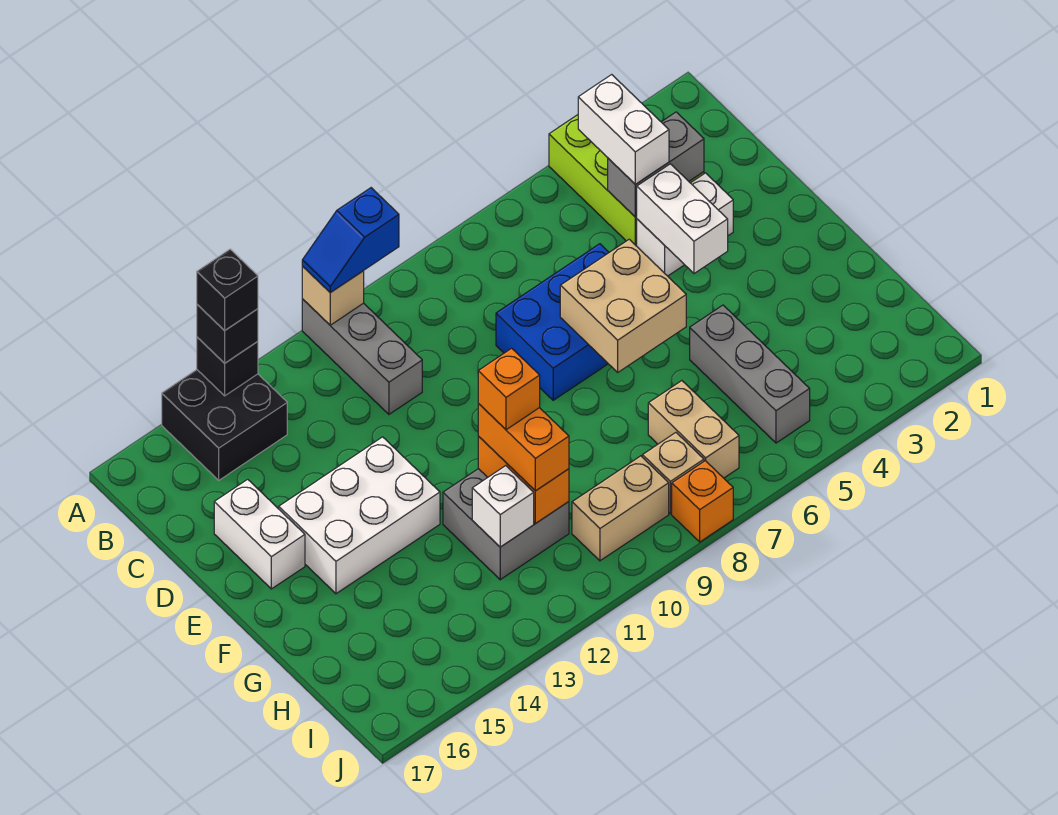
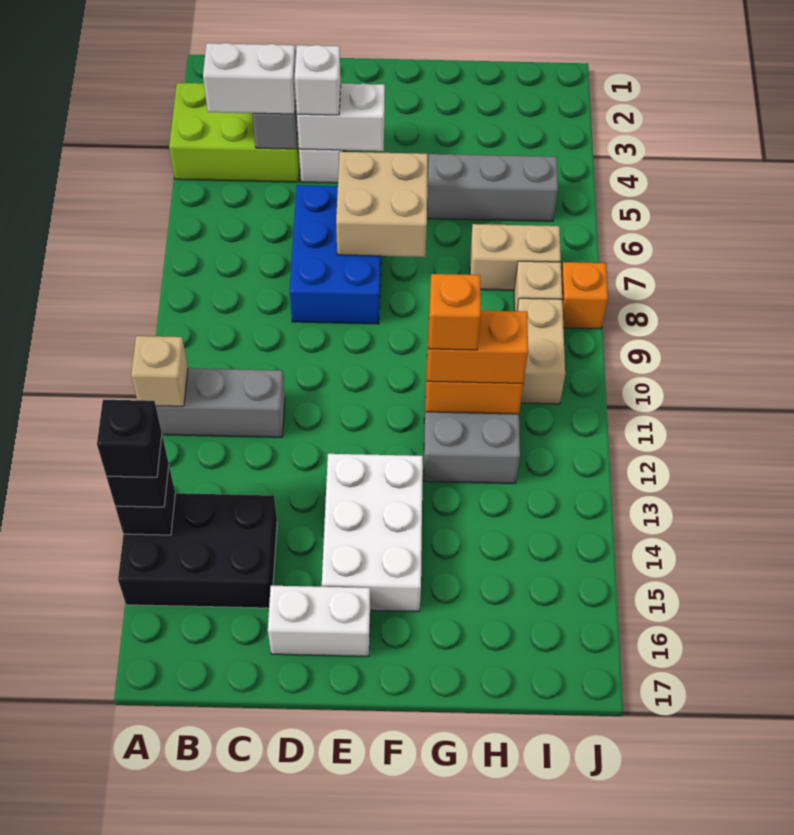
blue 1x2 slope [302,188,399,293] -> none
black 2x2 brick [162,370,287,480] -> black 2x3 brick [118,493,277,608]
white 1x1 brick [472,466,534,547] -> white 1x1 brick moved to [295,45,341,115]

